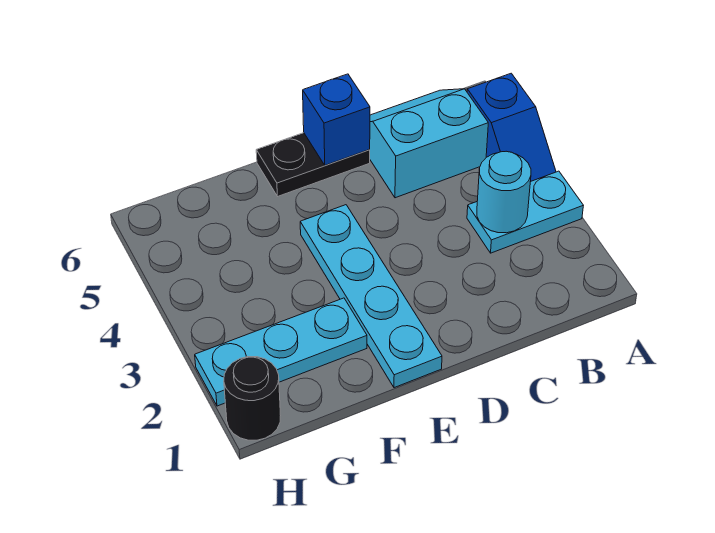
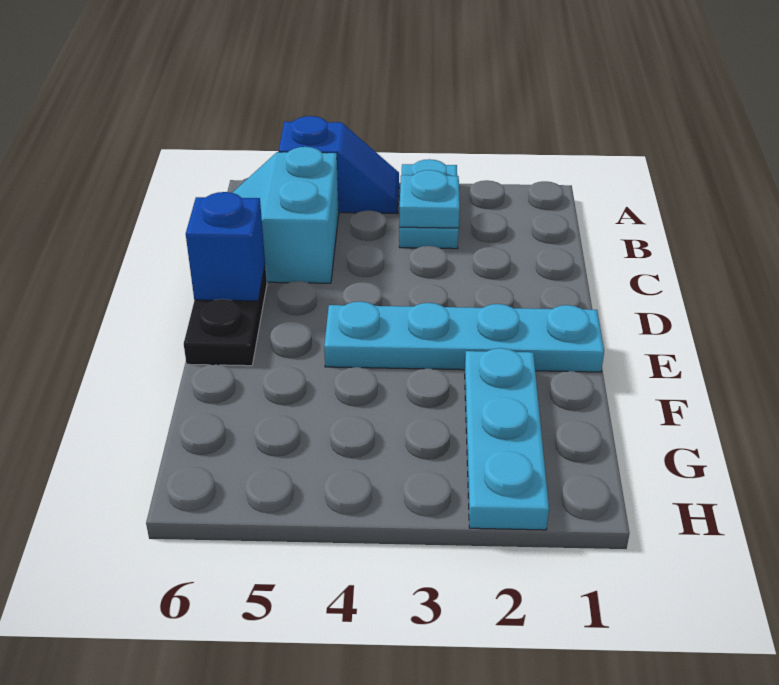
cyan 1x1 round brick [477,151,531,233] -> cyan 1x1 plate [399,170,460,228]
black 1x1 round brick [224,357,280,440] -> none

